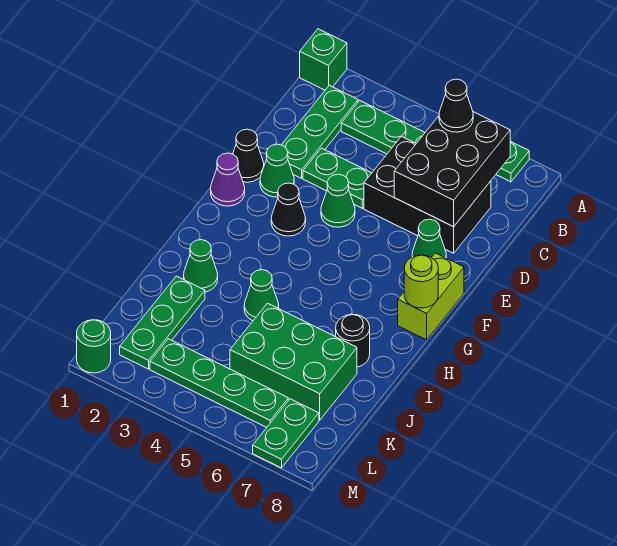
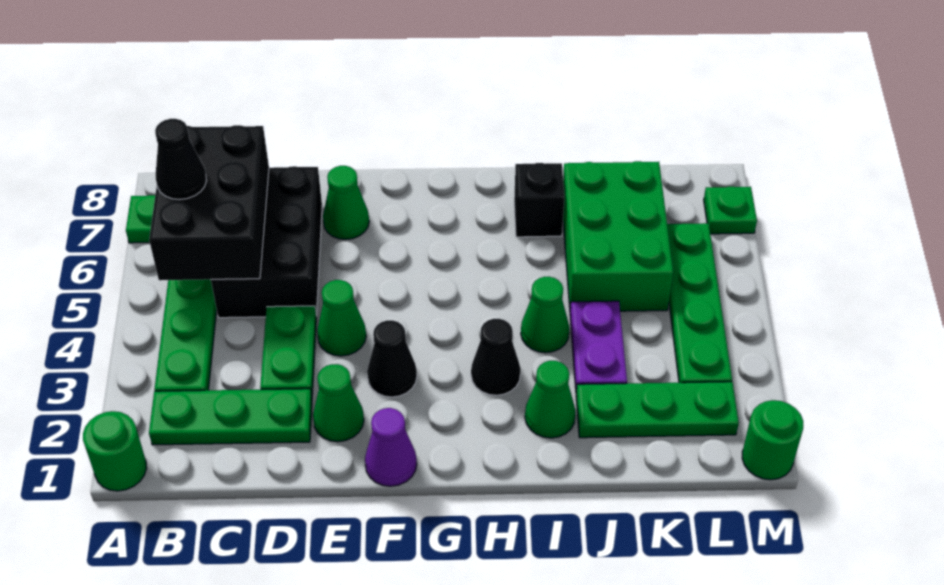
green 1x1 brick [300,29,347,90] -> green 1x1 round brick [83,411,147,491]
black 2x3 brick [394,112,510,227] -> black 2x3 brick turned to [149,125,269,280]
black 1x1 cone [233,129,264,182] -> black 1x1 cone moved to [471,319,521,395]
lime 1x2 brick [398,253,464,340] -> none
lime 1x1 round brick [404,255,438,308] -> none
black 1x1 round brick [336,314,370,367] -> black 1x1 brick [514,163,564,237]
none -> purple 1x2 plate [570,301,627,392]
green 1x2 plate [253,399,319,468] -> green 1x1 plate [704,187,757,234]

